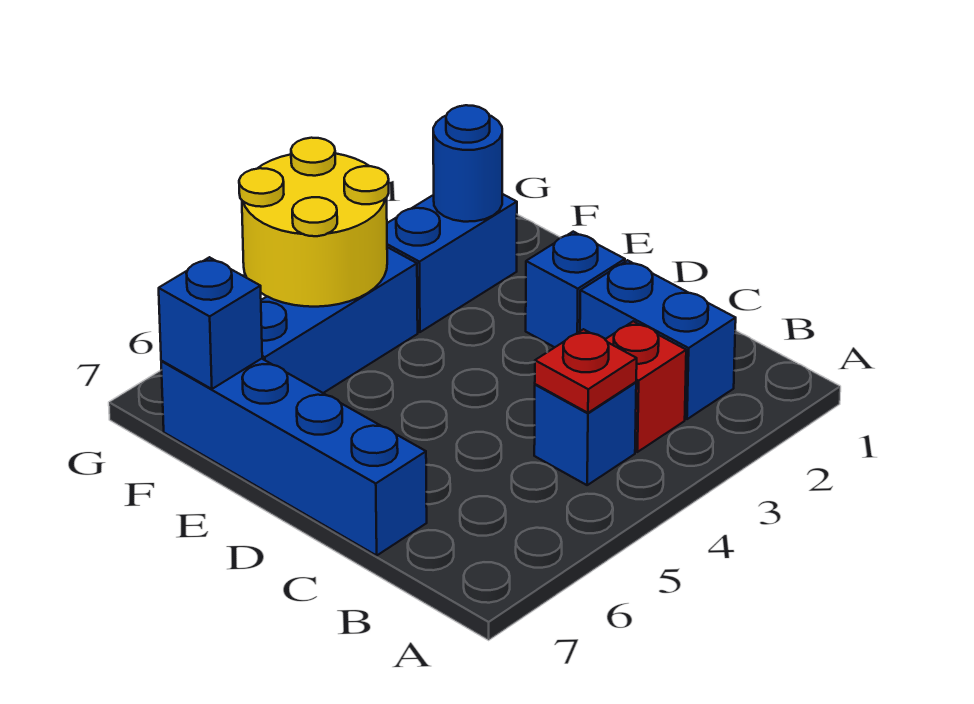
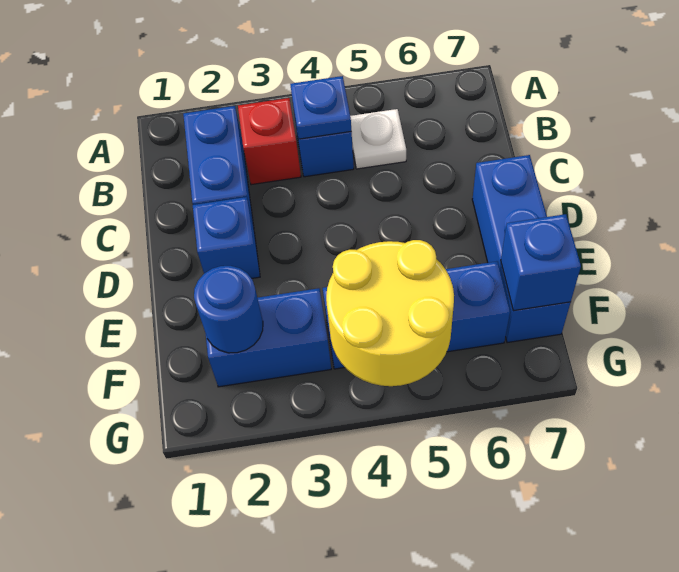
red 1x1 plate [535,329,637,413] -> blue 1x1 plate [290,76,351,139]
none -> white 1x1 plate [350,109,406,169]
blue 1x4 brick [161,359,427,555] -> blue 1x3 brick [472,155,571,343]

